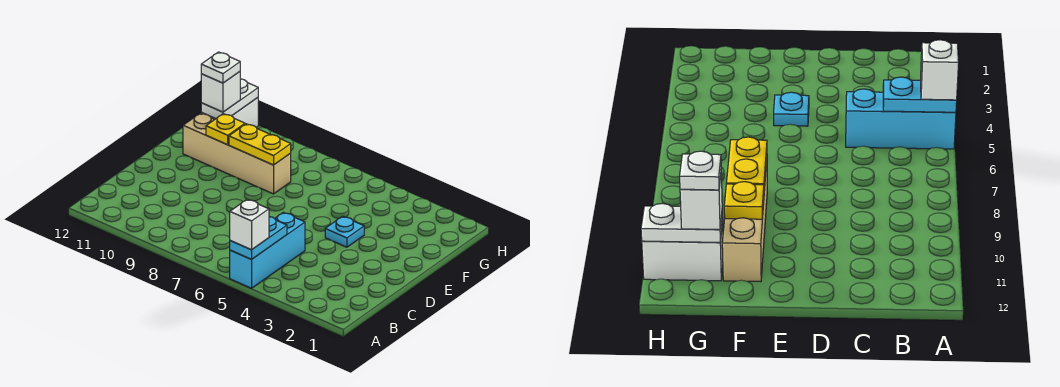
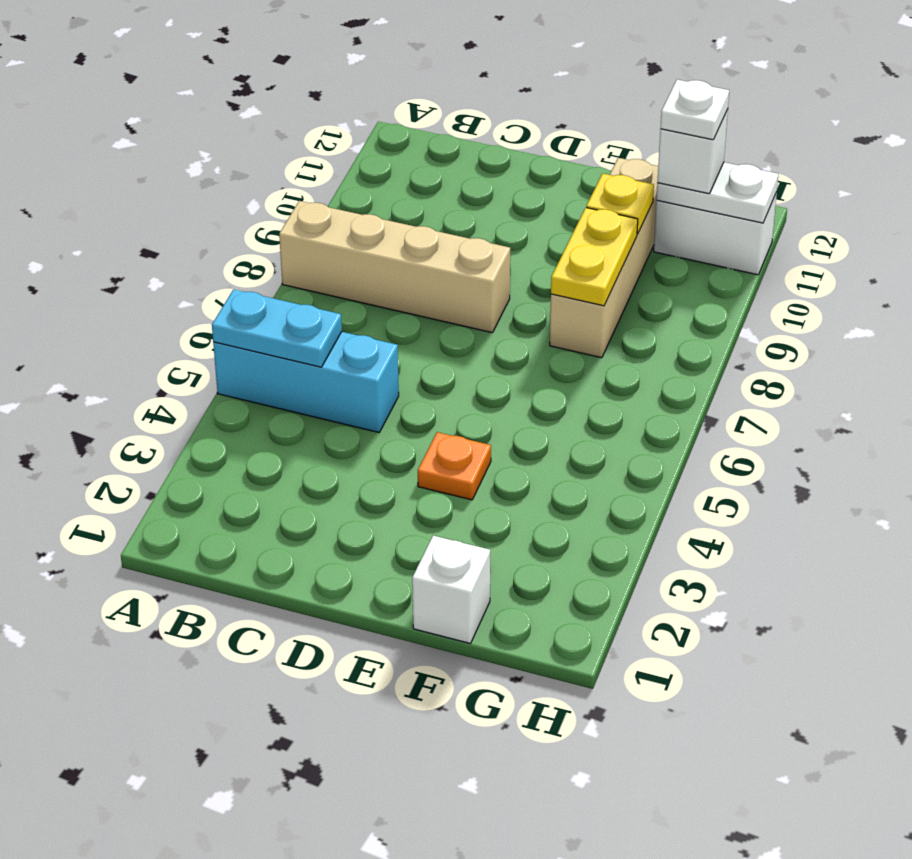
white 1x1 brick [230,199,269,250] -> white 1x1 brick moved to [412,536,490,643]
none -> tan 1x4 brick [279,201,510,333]
cyan 1x1 plate [325,216,364,247] -> orange 1x1 plate [418,432,491,500]

